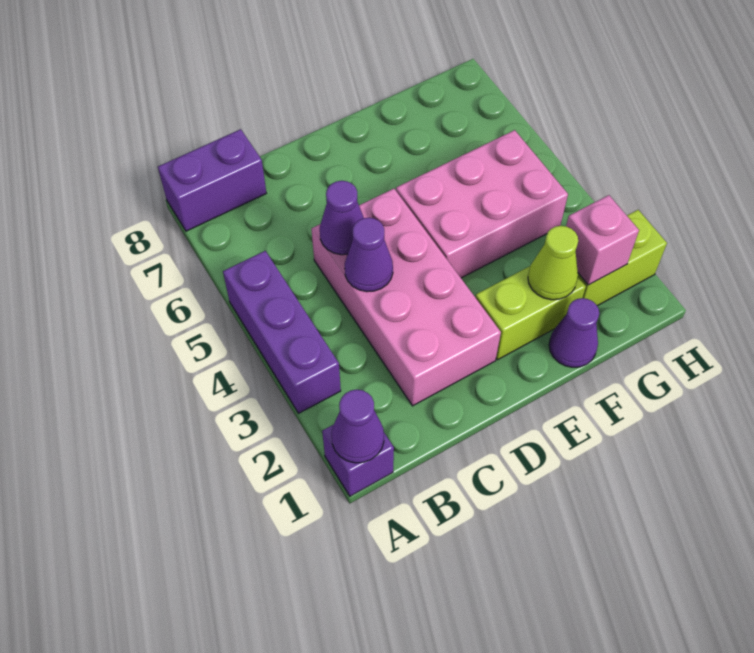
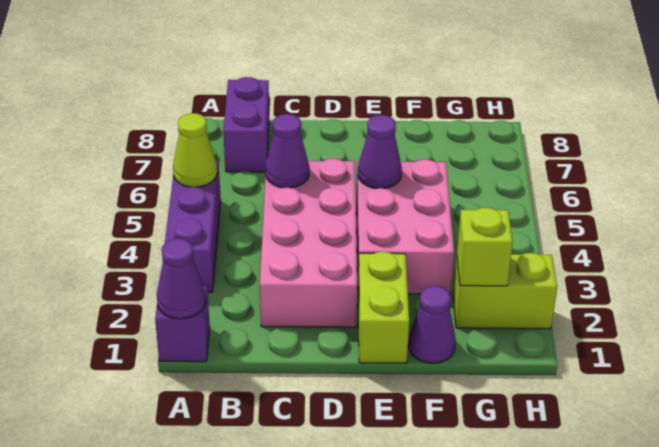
purple 1x2 brick [158,129,266,231] -> purple 1x2 brick turned to [223,77,269,172]
purple 1x1 cone [345,218,393,292] -> purple 1x1 cone moved to [358,115,402,188]
lime 1x2 brick [475,266,586,360] -> lime 1x2 brick turned to [358,252,409,363]
pink 2x3 brick [396,130,568,278] -> pink 2x3 brick turned to [356,159,454,294]
lime 1x1 cone [528,226,578,300] -> lime 1x1 cone moved to [173,113,217,187]
pink 1x1 brick [566,195,639,285] -> lime 1x1 brick [457,208,513,286]

